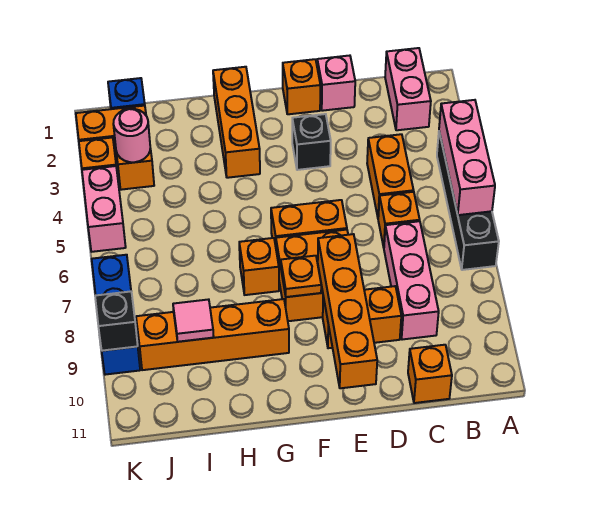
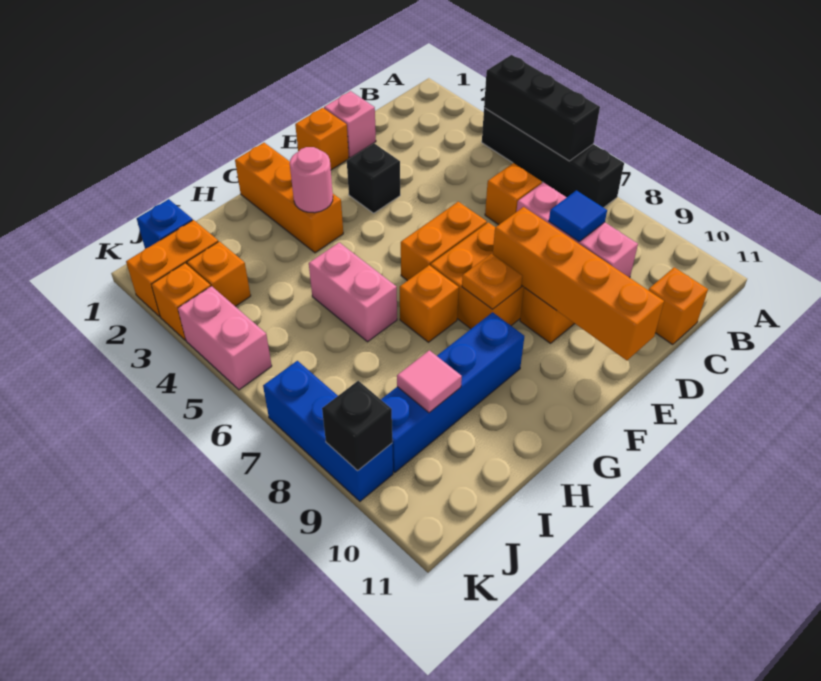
pink 1x3 brick [439,100,495,215] -> black 1x3 brick [484,55,600,161]
pink 1x2 brick [385,48,431,130] -> pink 1x2 brick moved to [309,242,397,342]
orange 1x2 brick [367,134,414,217] -> none
none -> blue 1x1 tile [549,190,607,241]
orange 1x4 brick [136,299,289,370] -> blue 1x4 brick [381,312,524,472]
pink 1x1 round brick [113,109,150,162] -> pink 1x1 round brick moved to [290,147,333,213]

